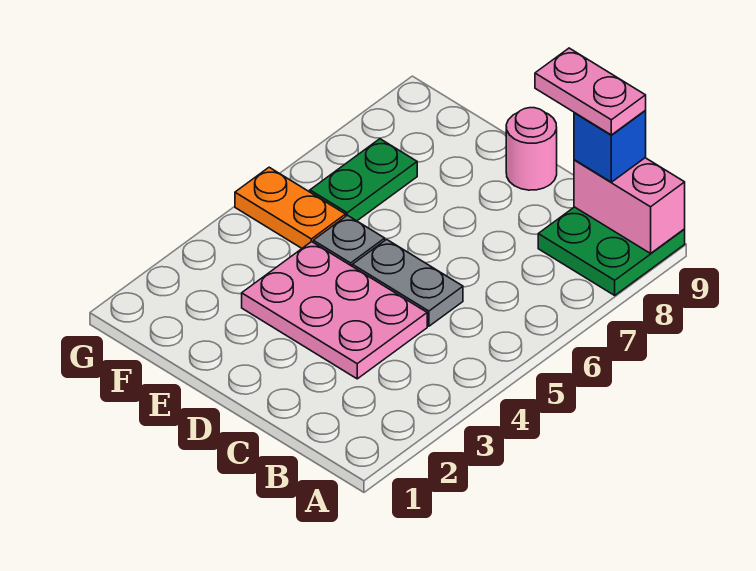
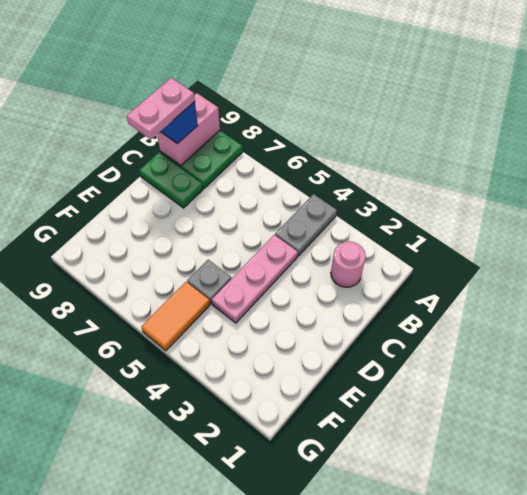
pink 2x3 plate [242,242,427,379] -> pink 1x3 plate [212,235,298,323]
grey 1x2 plate [352,239,463,326] -> grey 1x2 plate moved to [275,194,337,256]
pink 1x1 round brick [506,108,557,190] -> pink 1x1 round brick moved to [331,241,366,287]
orange 1x2 plate [235,167,346,248] -> orange 1x2 tile [141,282,210,351]
green 1x2 plate [310,139,417,221] -> green 1x2 plate moved to [139,152,203,208]

